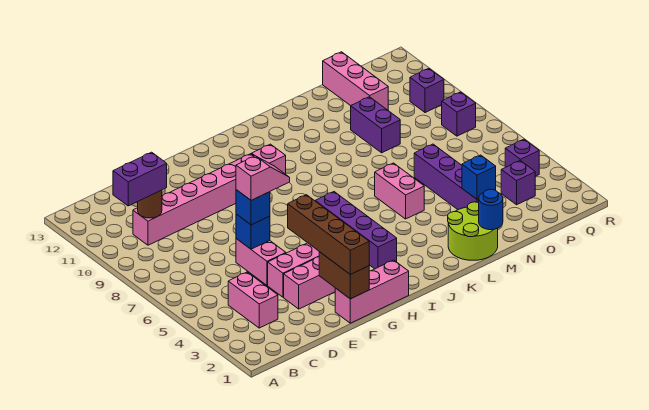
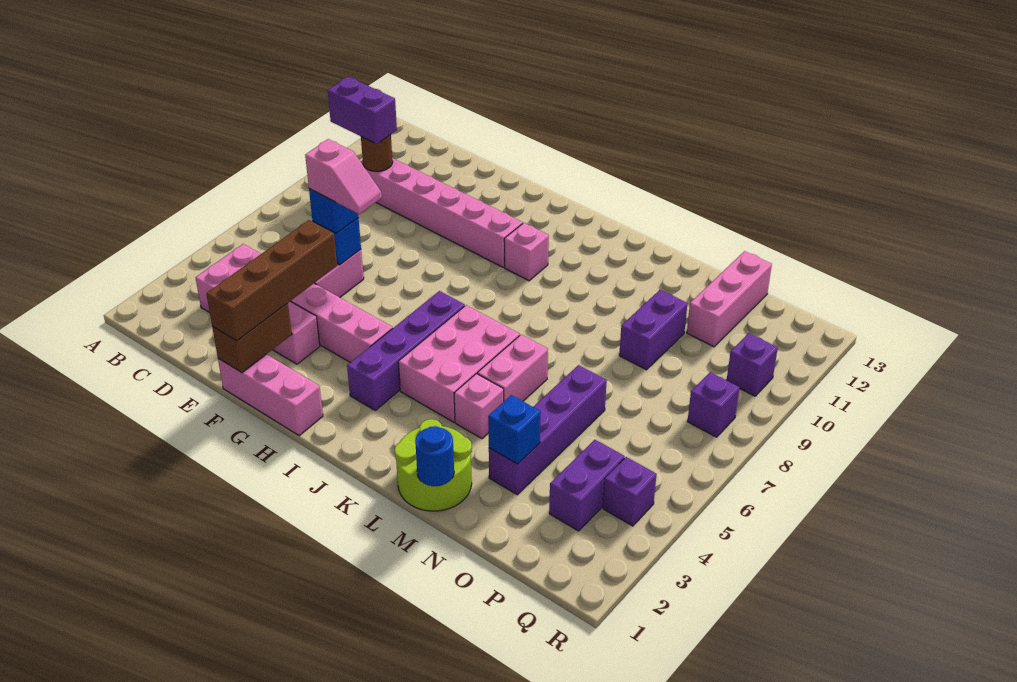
none -> pink 2x3 brick [398,305,520,422]
none -> pink 1x1 brick [454,374,504,439]
purple 1x1 brick [501,161,535,205] -> purple 1x2 brick [549,440,625,531]

